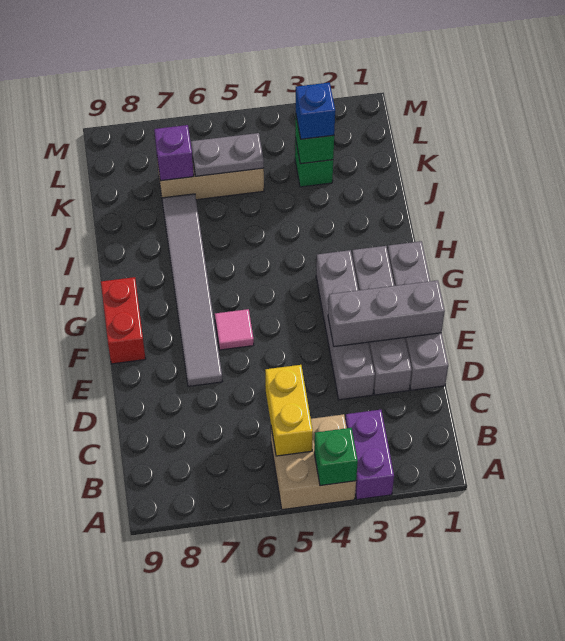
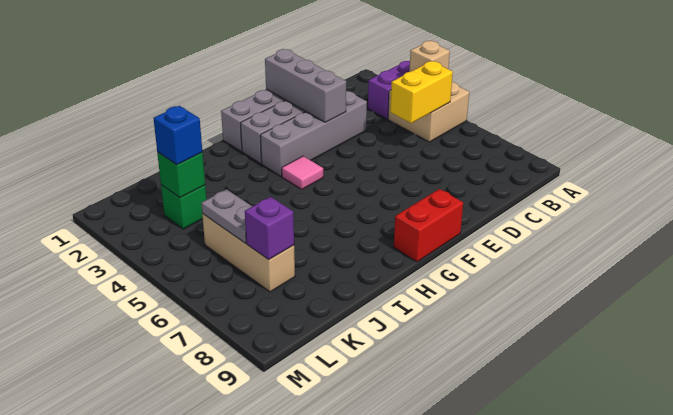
green 1x1 brick [314,428,358,486] -> tan 1x1 brick [409,41,450,72]
grey 1x6 tile [162,194,222,386] -> none
pink 1x1 tile [215,309,254,350] -> pink 1x1 tile moved to [282,156,323,189]

